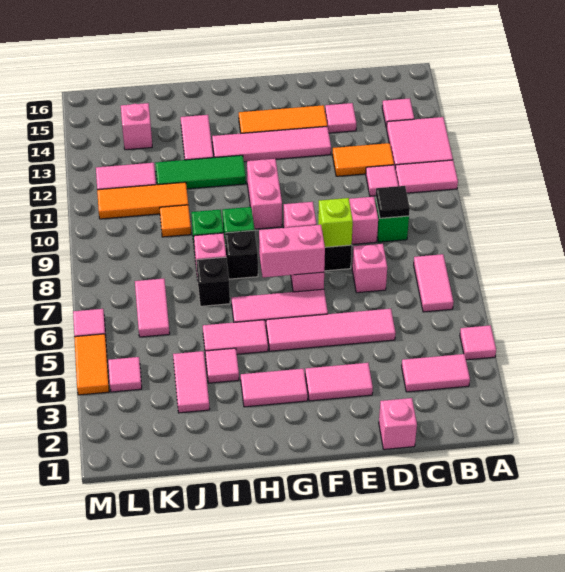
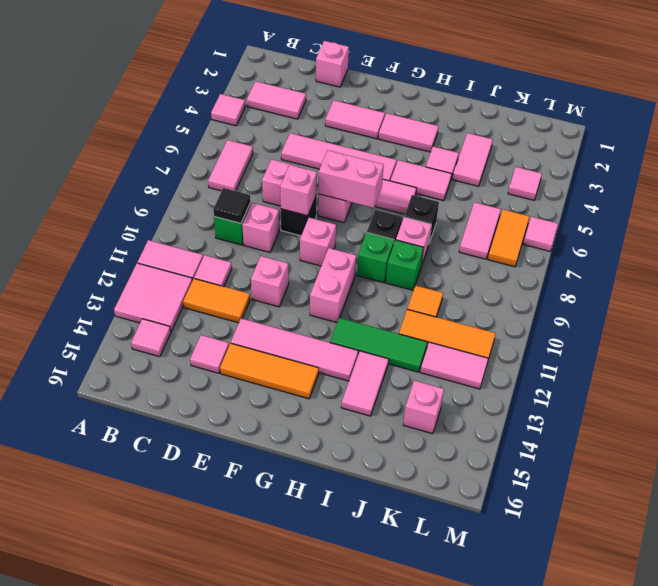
lime 1x1 brick [318,198,353,247] -> pink 1x1 brick [280,165,317,216]
none -> pink 1x1 brick [251,256,289,307]
orange 1x2 tile [74,334,109,395] -> orange 1x2 tile moved to [488,210,529,267]

